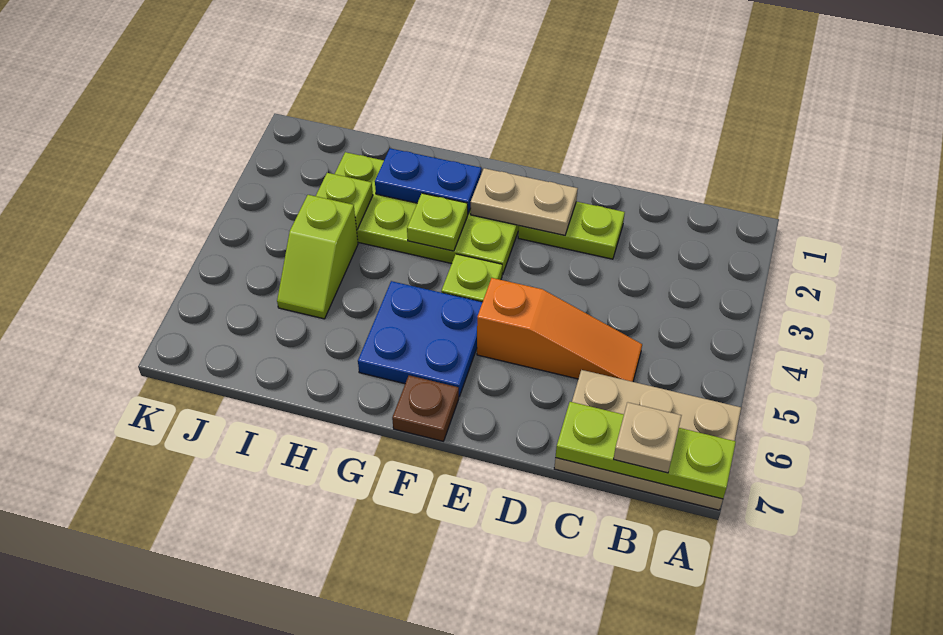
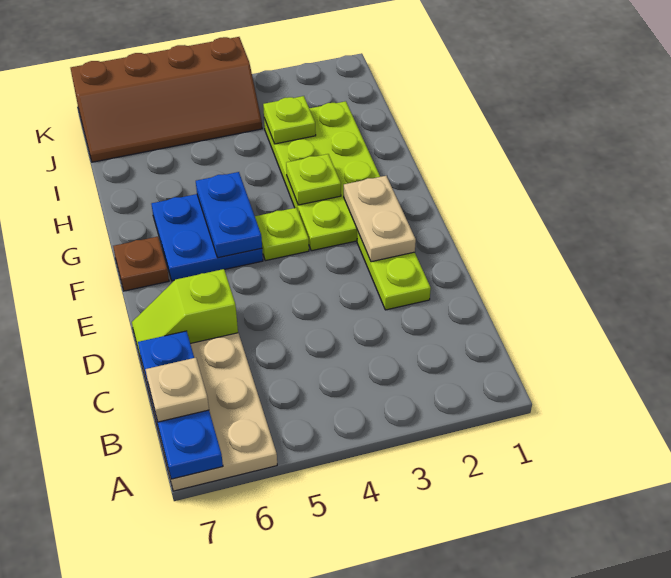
lime 1x3 plate [555,402,736,499] -> blue 1x3 plate [138,331,223,479]
orange 1x3 slope [477,278,642,382] -> none
blue 1x2 plate [375,148,481,213] -> blue 1x2 plate moved to [196,172,262,258]
lime 1x2 slope [277,195,358,319] -> lime 1x2 slope moved to [132,269,238,359]
none -> brown 2x4 slope [71,37,262,162]

